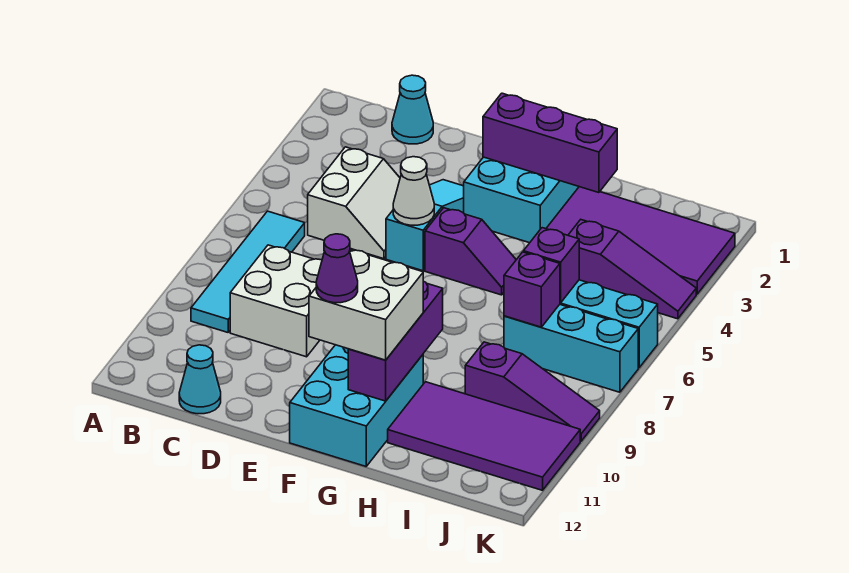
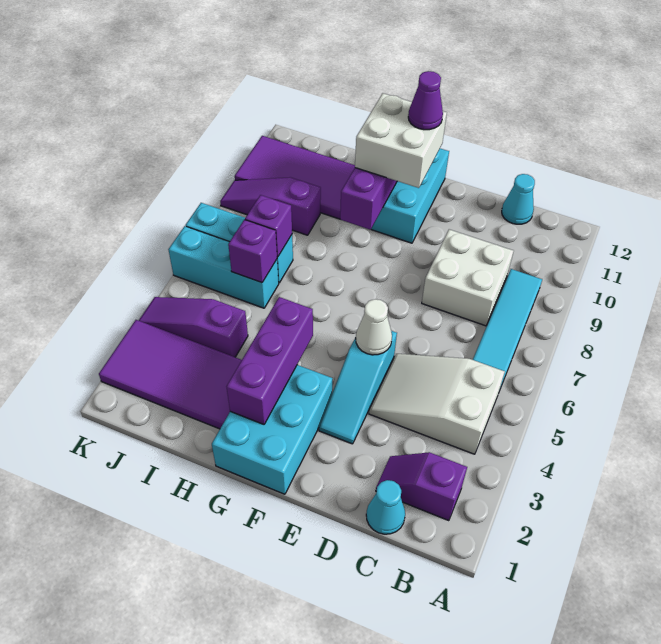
white 2x2 slope [308,147,400,259] -> white 2x3 slope [369,354,505,454]
purple 1x3 brick [483,93,617,193] -> purple 1x3 brick turned to [227,297,313,424]
purple 1x2 slope [425,208,516,295] -> purple 1x2 slope moved to [376,452,467,521]

